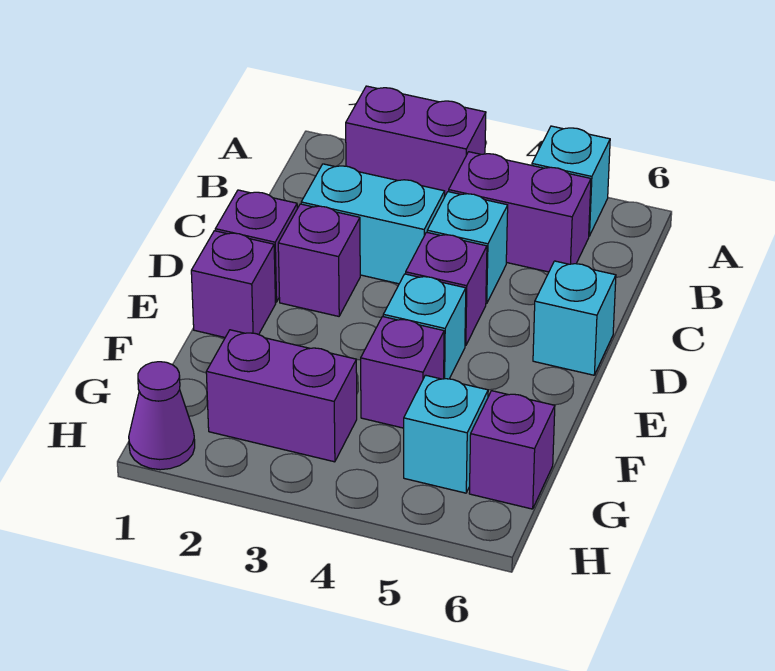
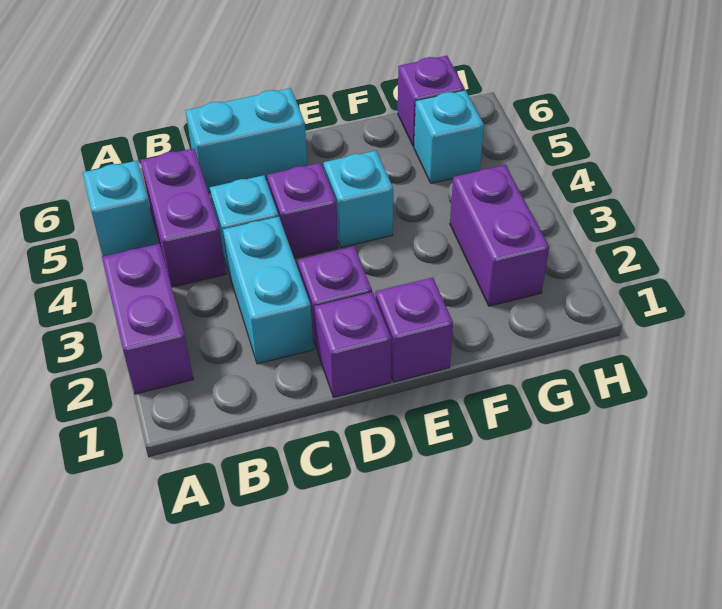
cyan 1x1 brick [533,261,616,375] -> cyan 1x2 brick [185,88,307,192]
purple 1x1 brick [361,317,444,428] -> none
purple 1x1 cone [129,362,195,470] -> none

